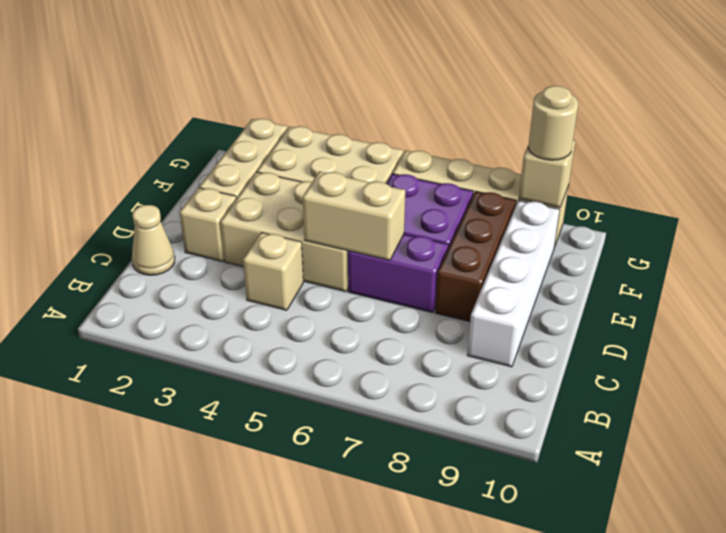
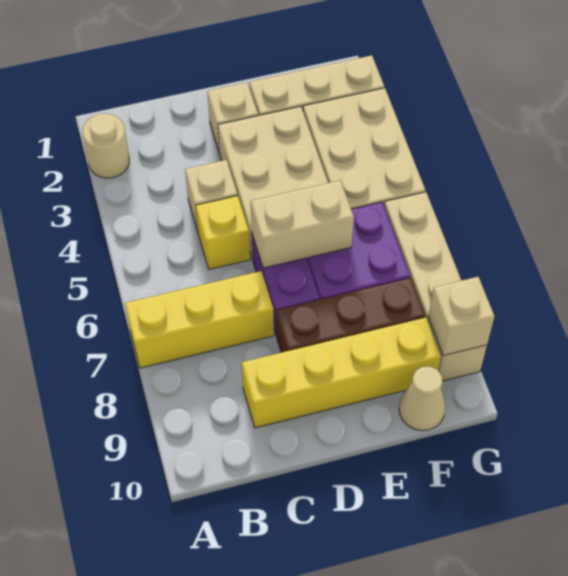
none -> yellow 1x3 brick [125,271,274,368]
tan 1x1 cone [132,205,175,275] -> tan 1x1 cone moved to [399,367,445,431]
none -> yellow 1x1 brick [196,196,250,269]
white 1x4 brick [467,201,560,367] -> yellow 1x4 brick [242,318,441,428]
tan 1x2 brick [303,171,406,260] -> tan 1x2 brick turned to [251,180,354,268]
tan 1x1 round brick [528,86,578,160] -> tan 1x1 round brick moved to [82,114,129,178]

